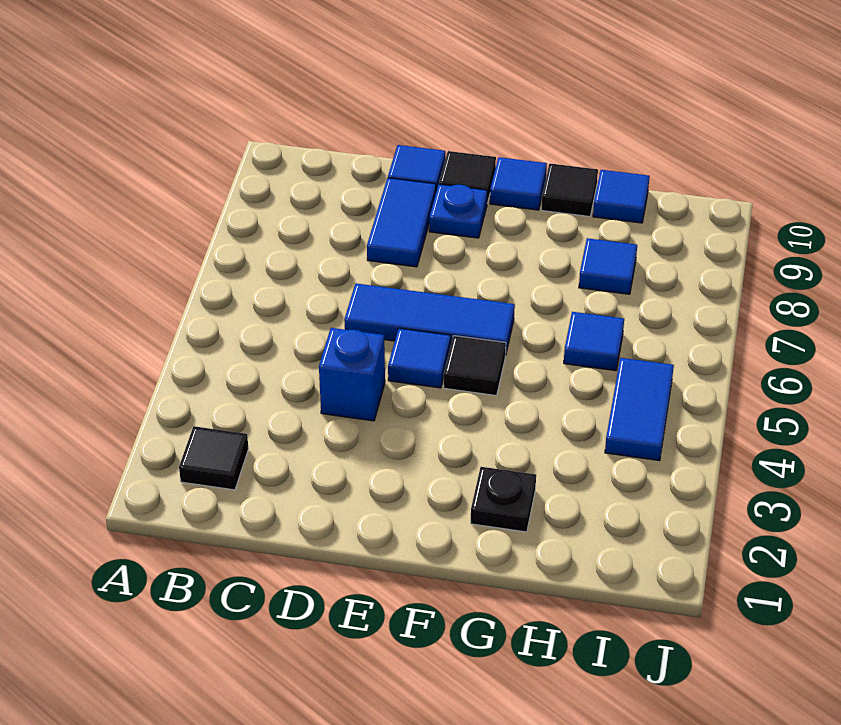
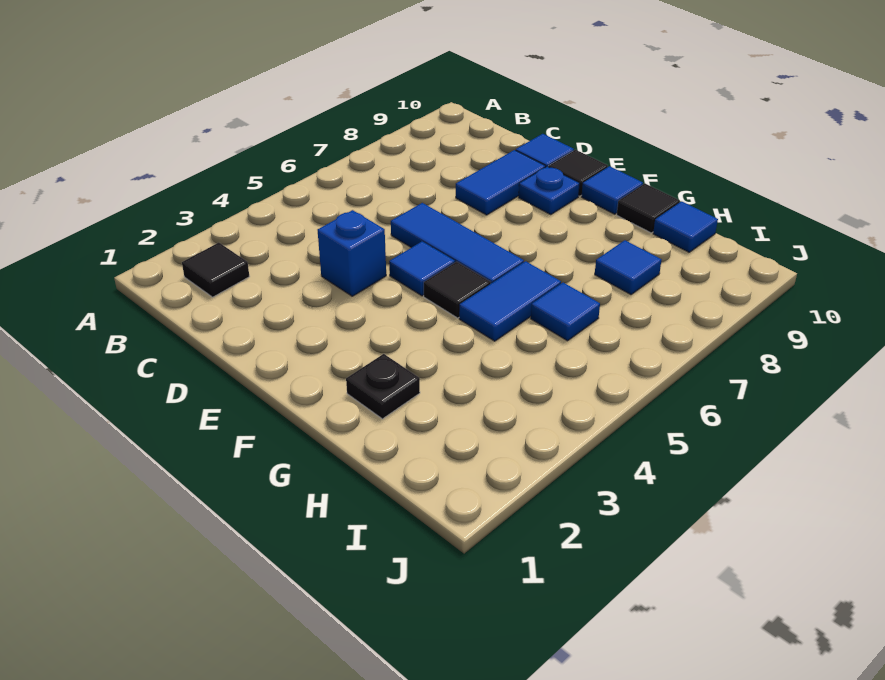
blue 1x2 tile [605,358,674,461] -> blue 1x2 tile moved to [459,261,561,341]

